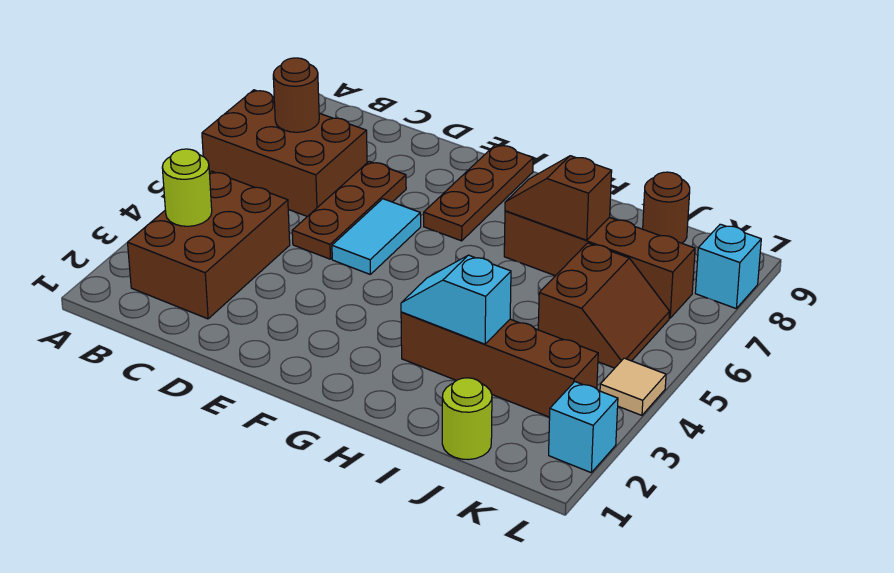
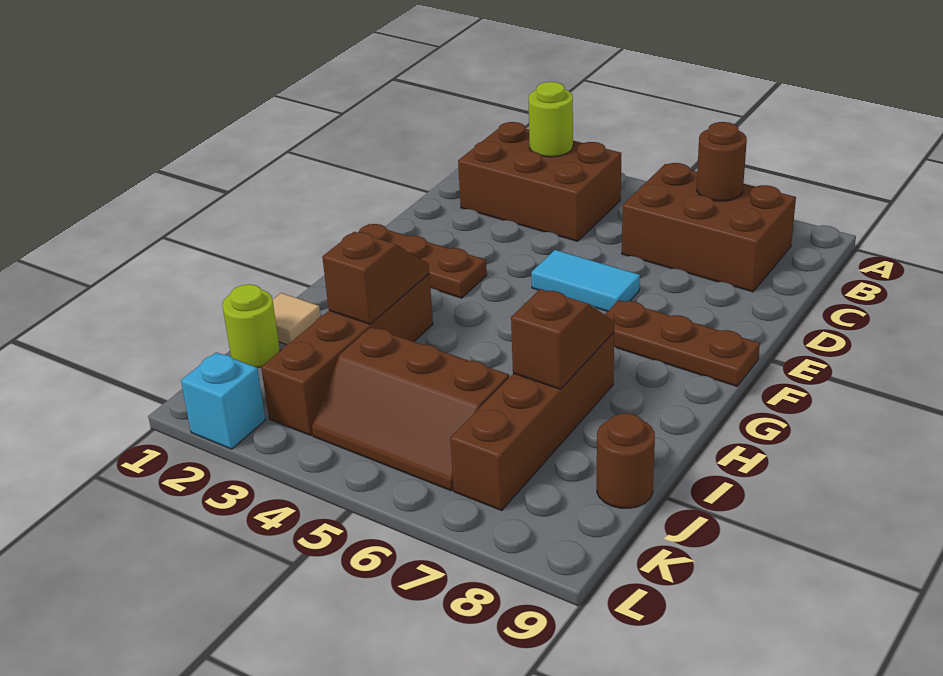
brown 2x3 brick [202,90,367,217] -> brown 2x3 brick turned to [622,163,796,292]
brown 1x3 plate [292,161,406,259] -> brown 1x3 plate moved to [359,224,487,298]
cyan 1x2 slope [401,255,511,344] -> brown 1x2 slope [322,232,429,324]
brown 2x2 slope [538,243,670,368] -> brown 2x3 slope [312,327,509,491]
tan 1x1 tile [600,358,666,415] -> tan 1x1 tile moved to [273,293,321,345]
cyan 1x1 brick [695,224,761,308] -> none

